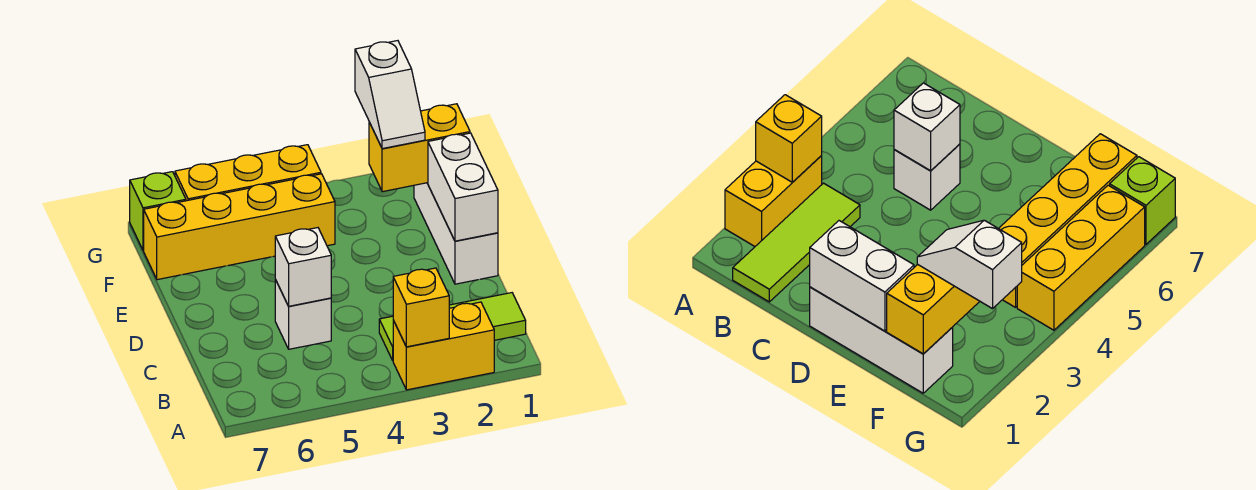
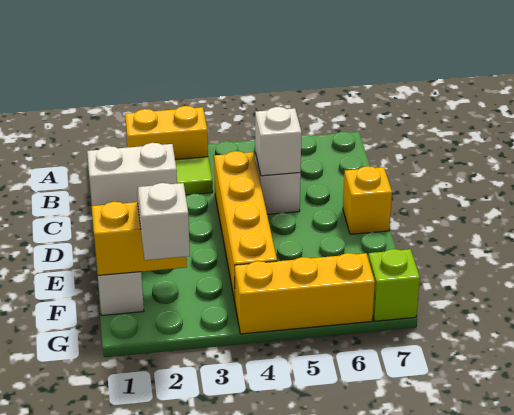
yellow 1x1 brick [393,268,449,347] -> yellow 1x1 brick moved to [343,166,392,234]
white 1x2 brick [428,133,498,241] -> white 1x2 brick turned to [87,143,177,206]
yellow 1x4 brick [144,174,335,280] -> yellow 1x4 brick turned to [214,151,277,301]

